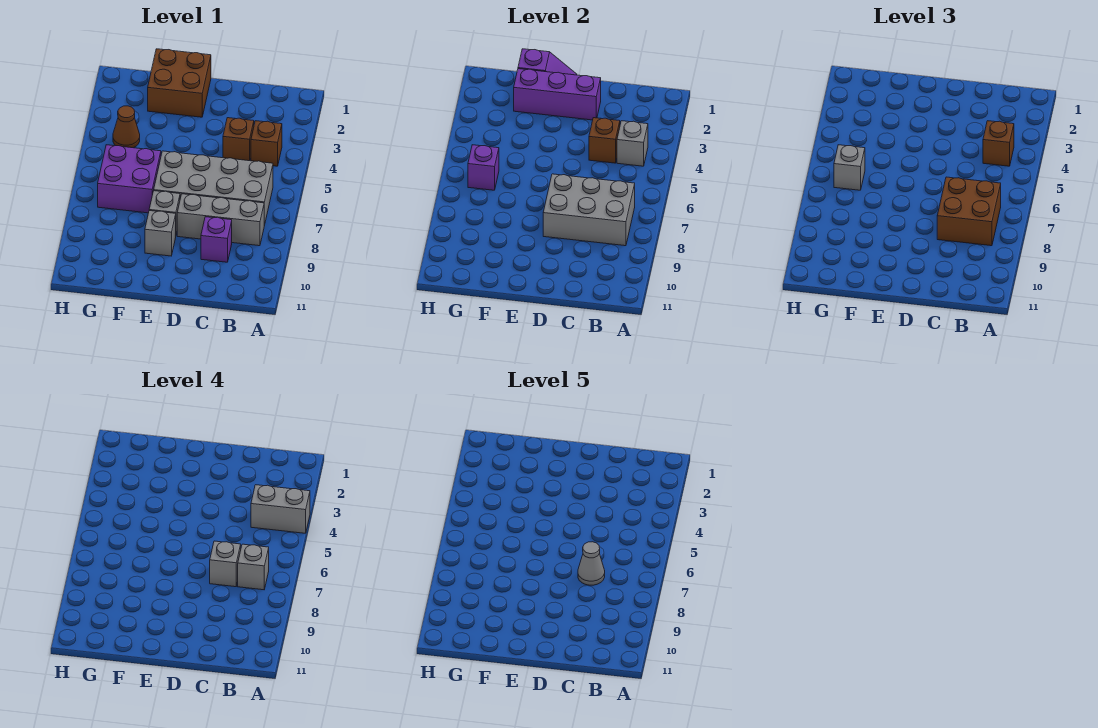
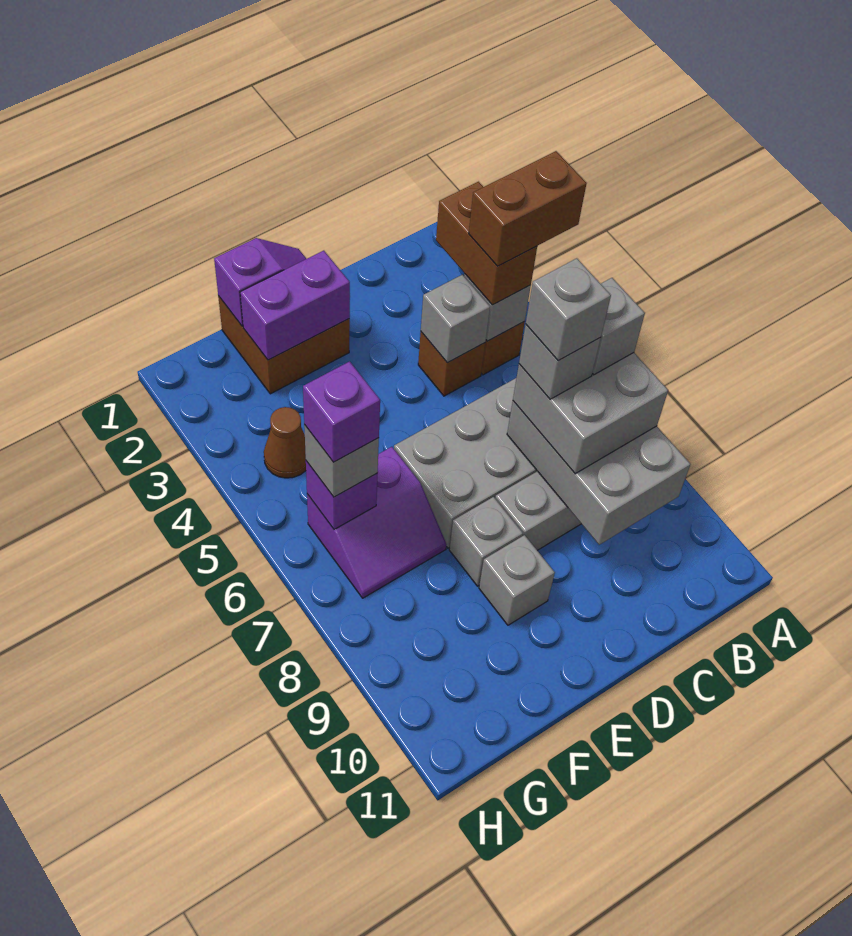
grey 1x2 brick [251,485,310,533] -> brown 1x2 brick [469,151,587,266]
brown 1x1 brick [983,121,1014,166] -> brown 1x2 brick [436,182,537,305]
grey 2x3 brick [543,174,635,246] -> grey 2x3 brick turned to [507,401,690,545]
brown 2x2 brick [937,177,1001,246] -> grey 2x2 brick [513,353,668,474]
brown 1x1 brick [589,118,620,163] -> grey 1x1 brick [421,275,490,363]
grey 1x1 cone [578,542,605,585] -> grey 1x1 brick [526,258,611,361]
purple 1x1 brick [201,217,232,262] -> purple 1x1 brick moved to [303,361,380,462]
purple 1x3 brick [514,69,601,120] -> purple 1x2 brick [240,251,350,360]
purple 2x2 brick [98,145,161,213] -> purple 2x2 slope [307,447,446,598]

